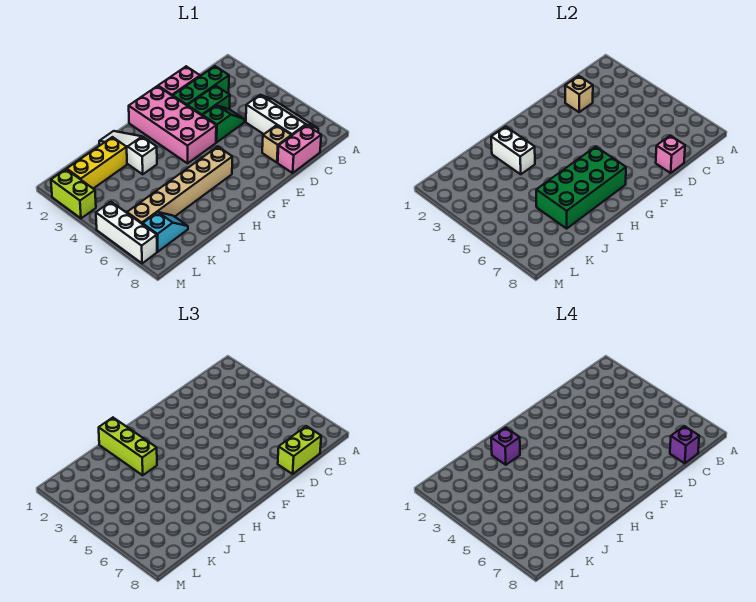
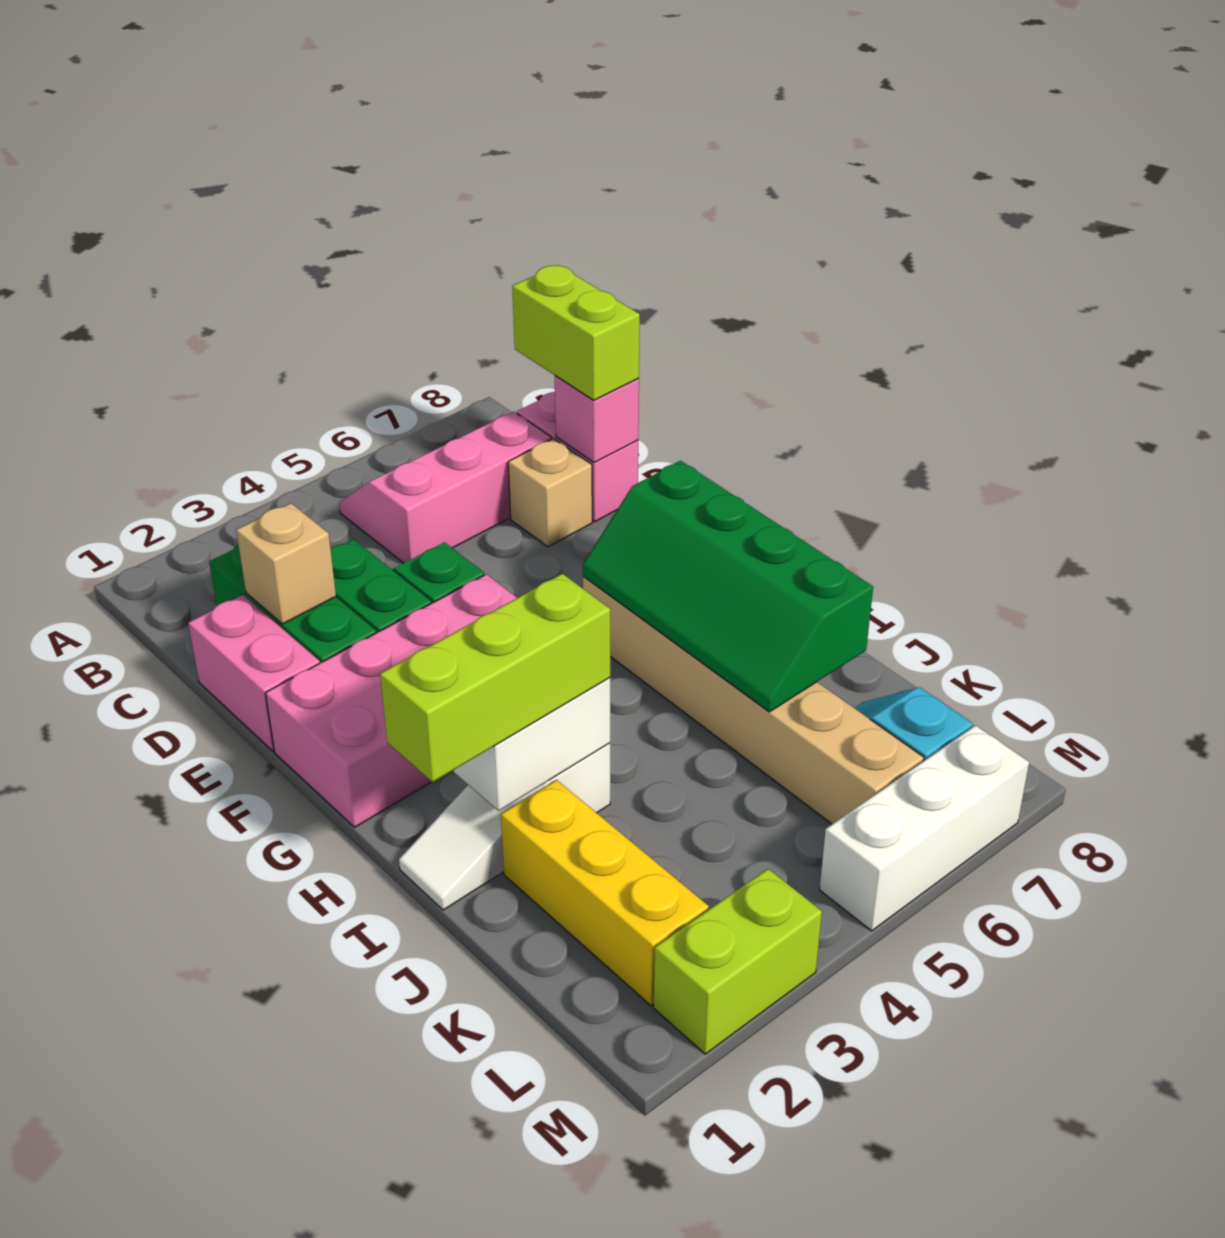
white 2x3 slope [246,95,318,136] -> pink 2x3 slope [339,412,552,563]
purple 1x1 brick [670,426,699,463] -> none
green 2x4 brick [536,147,626,229] -> green 2x4 slope [583,461,873,712]
purple 1x1 brick [491,428,520,465] -> none

